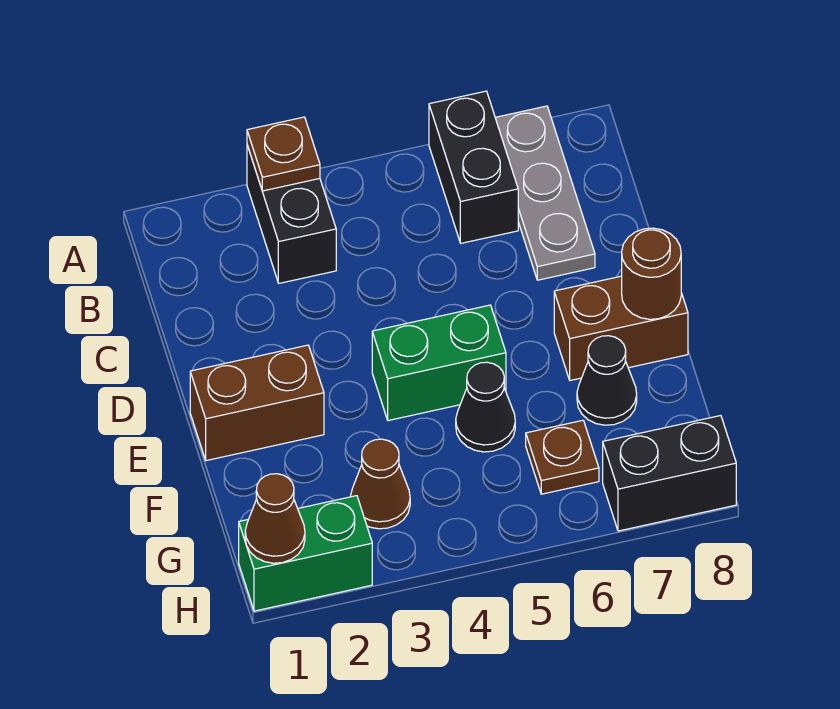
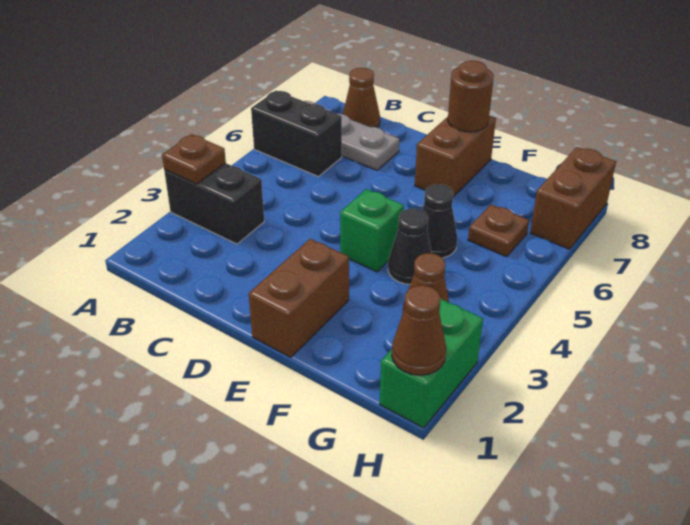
none -> brown 1x1 cone [343,68,380,127]
green 1x2 brick [372,305,506,421] -> green 1x1 brick [340,189,404,272]
black 1x1 cone [577,336,637,425] -> black 1x1 cone moved to [388,209,432,284]
black 1x2 brick [603,416,736,531] -> brown 1x2 brick [530,147,616,249]

